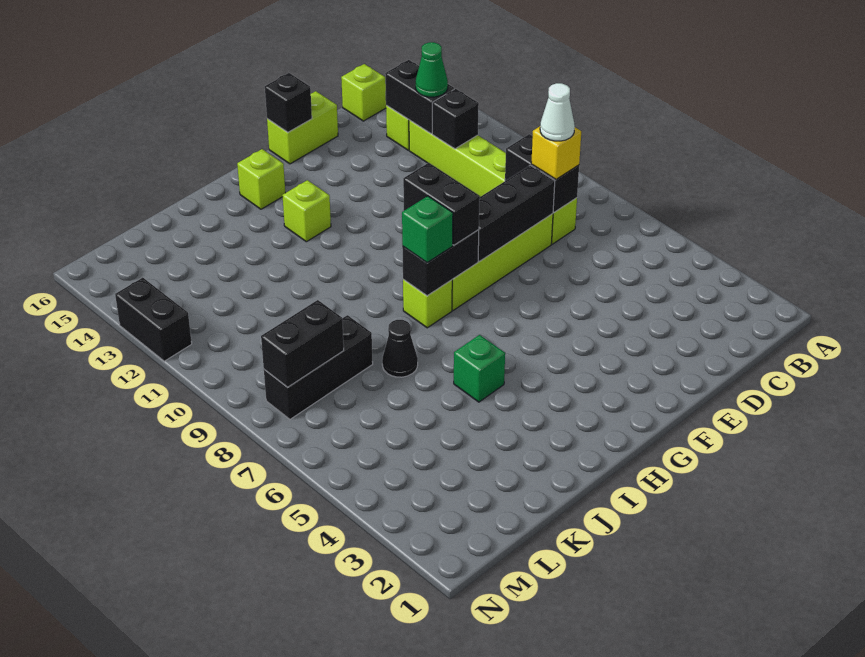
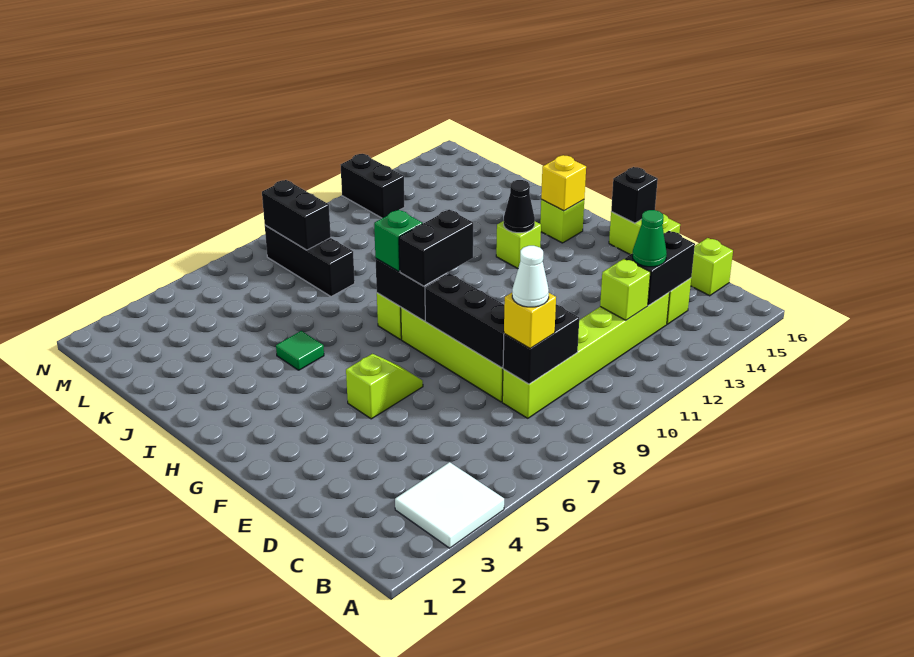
none -> white 2x2 tile [395,462,504,548]
black 1x1 brick [432,89,479,149] -> lime 1x1 brick [600,258,650,320]
none -> lime 1x2 slope [346,354,423,419]
none -> yellow 1x1 brick [541,155,586,211]
green 1x1 brick [454,335,505,402] -> green 1x1 tile [276,331,324,370]
black 1x1 cone [382,320,418,377] -> black 1x1 cone moved to [504,180,535,233]
black 1x2 brick [115,278,192,361] -> black 1x2 brick turned to [341,154,405,218]

